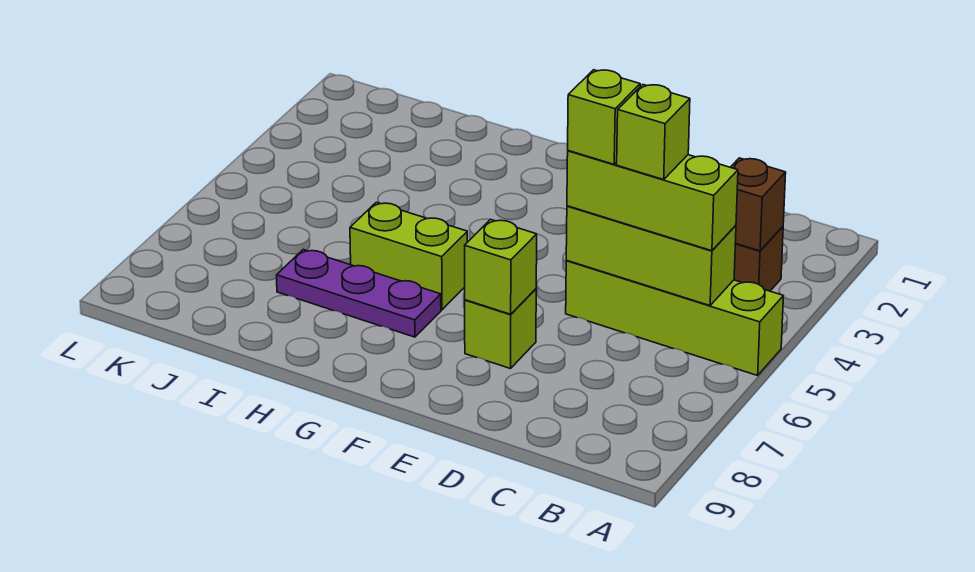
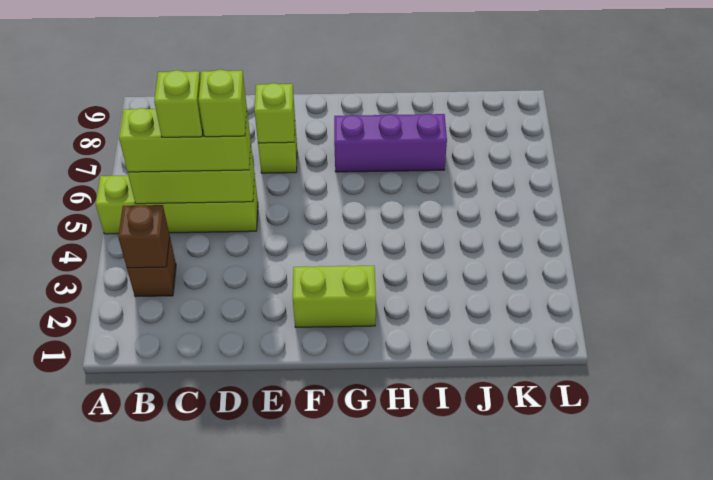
lime 1x2 brick [350,202,467,310] -> lime 1x2 brick moved to [293,266,376,327]
purple 1x3 plate [277,250,441,337] -> purple 1x3 brick [334,114,447,172]

